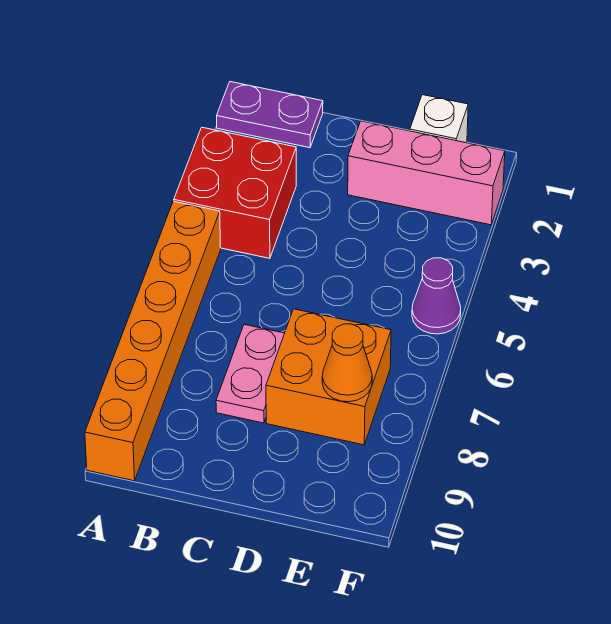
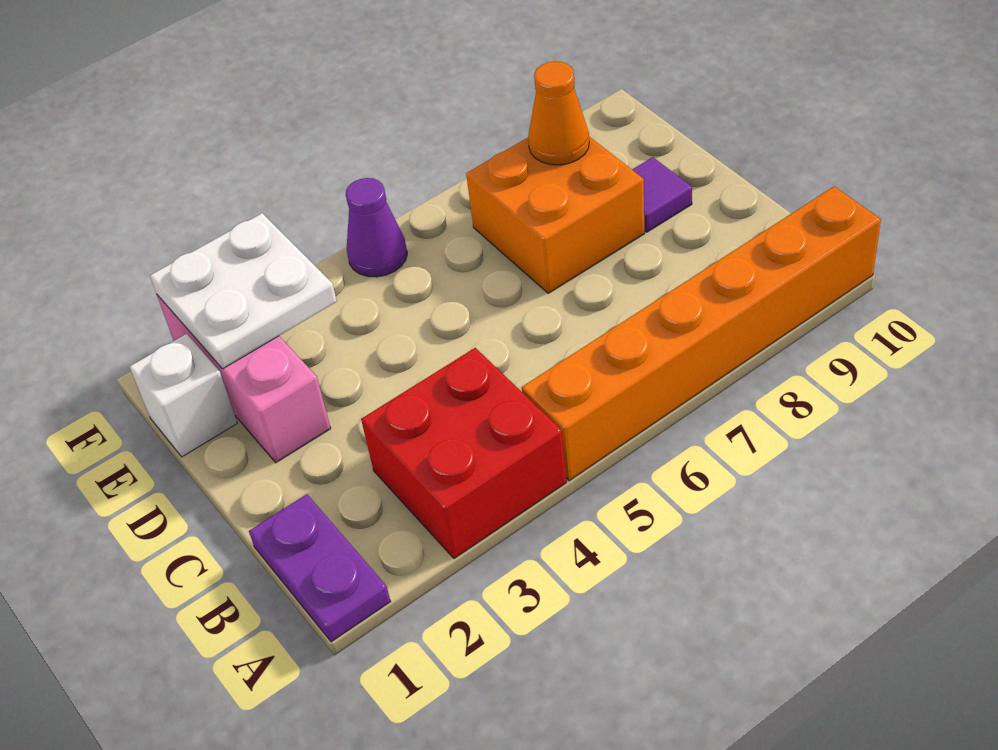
pink 1x2 plate [216,324,285,423] -> none
none -> purple 1x1 tile [632,157,692,232]
none -> white 2x2 plate [150,213,337,369]

